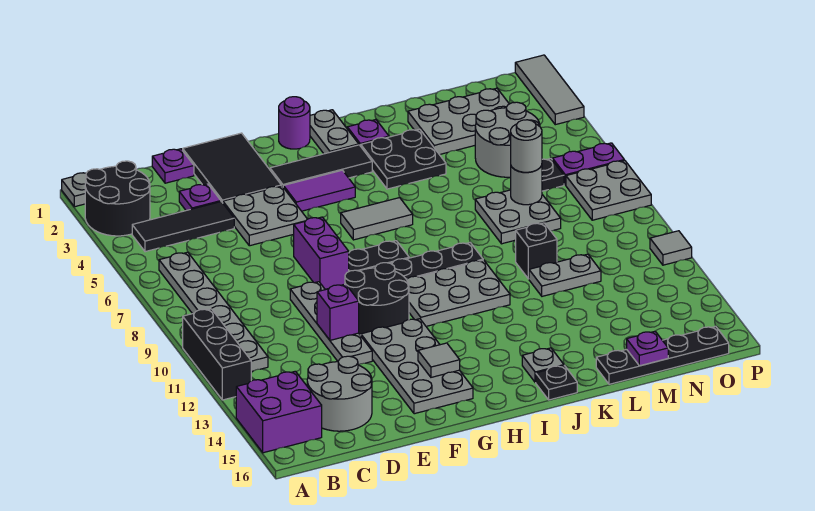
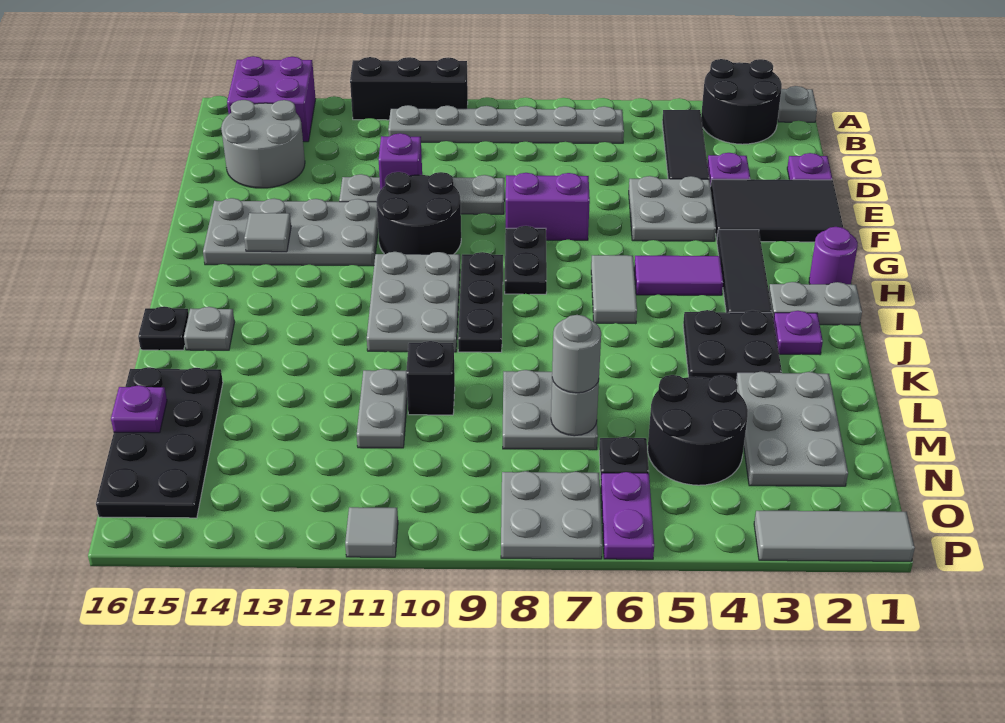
purple 1x2 tile [283,170,355,211] -> purple 1x2 tile turned to [634,256,723,295]
black 1x4 plate [596,326,729,384] -> black 2x4 plate [96,367,223,518]
grey 2x2 round brick [475,102,540,177] -> black 2x2 round brick [648,375,748,485]

